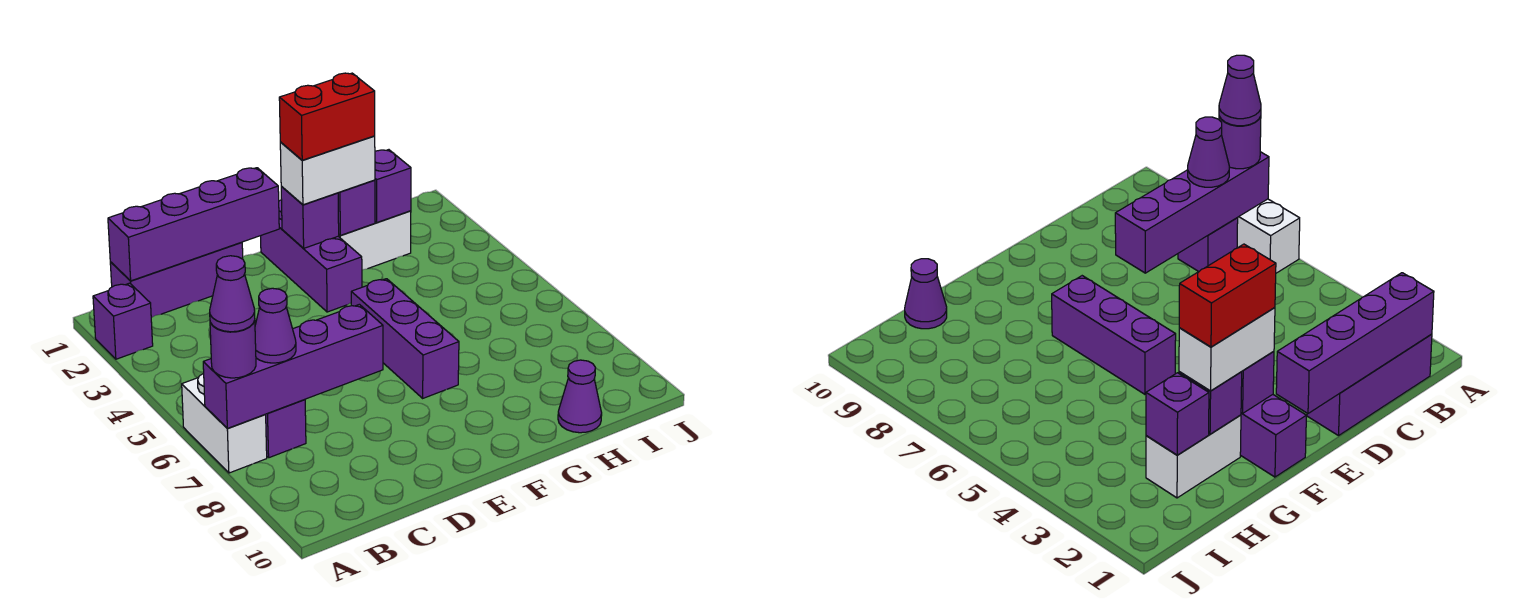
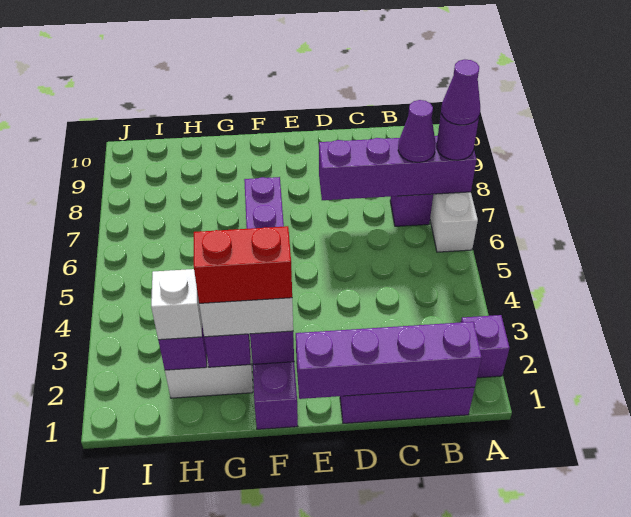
none -> white 1x1 brick [151,269,202,340]
purple 1x1 cone [558,360,602,433] -> none

